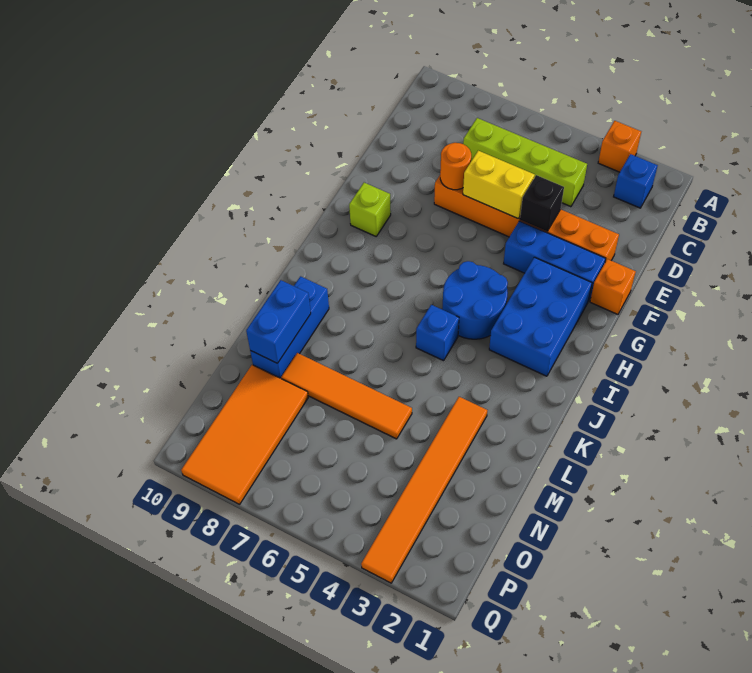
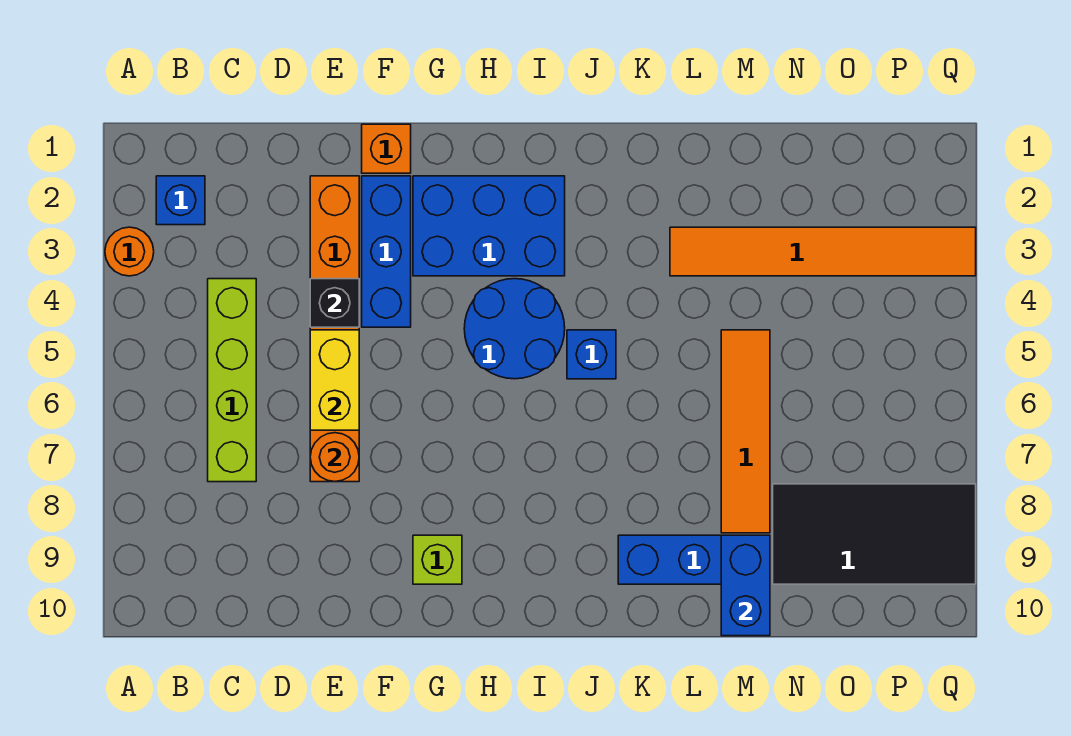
orange 1x1 brick [598,121,641,172] -> orange 1x1 round brick [105,227,154,276]
blue 1x2 brick [246,280,311,363] -> blue 1x2 brick turned to [721,535,770,636]
orange 2x4 tile [181,365,308,504] -> black 2x4 tile [773,484,976,584]

